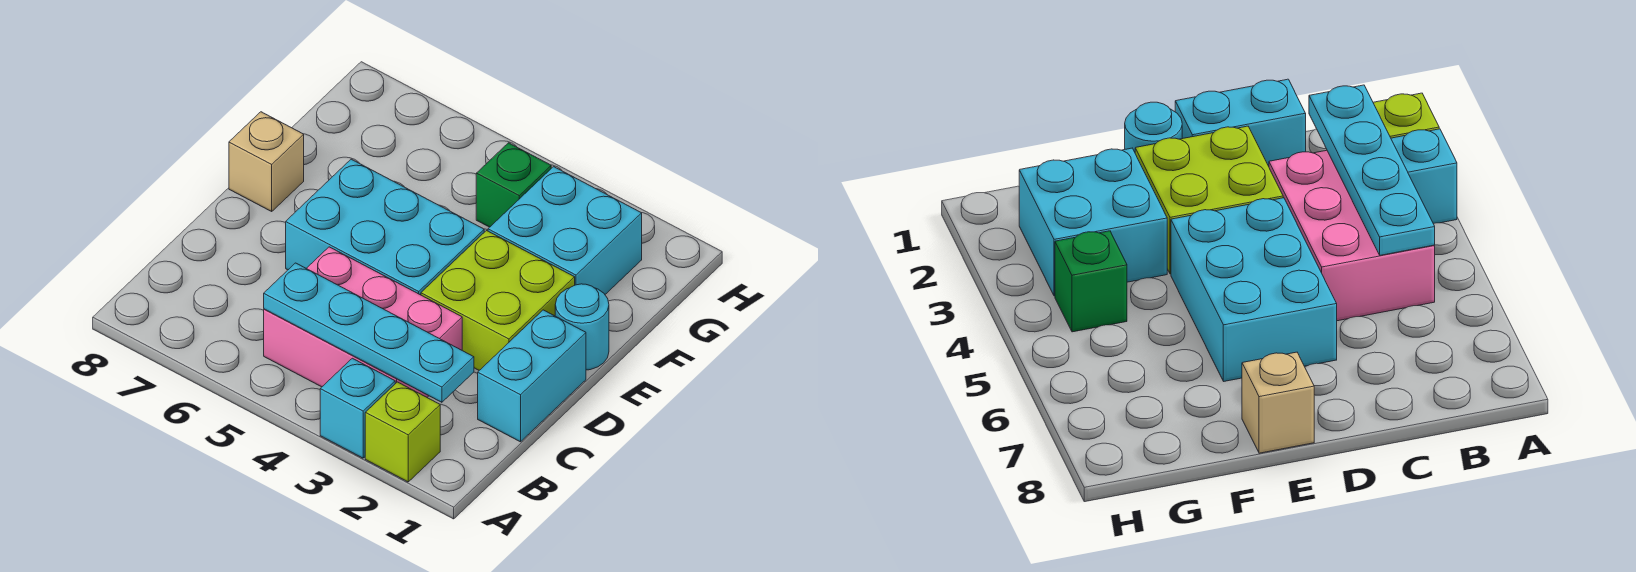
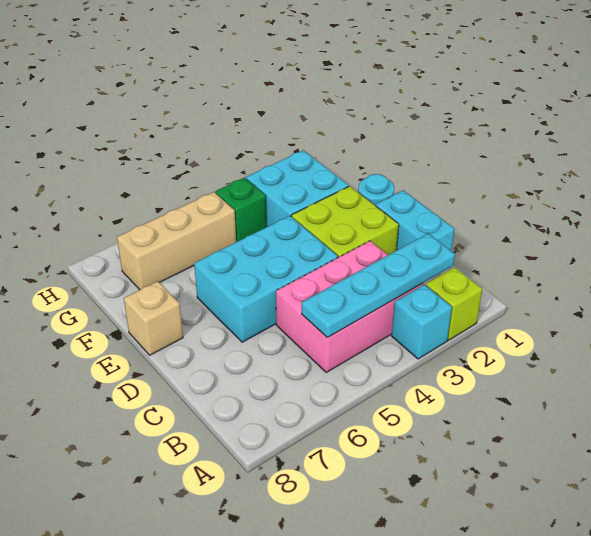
none -> tan 1x3 brick [117,192,236,290]

